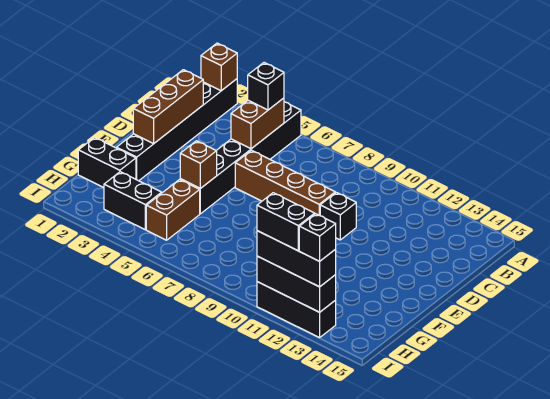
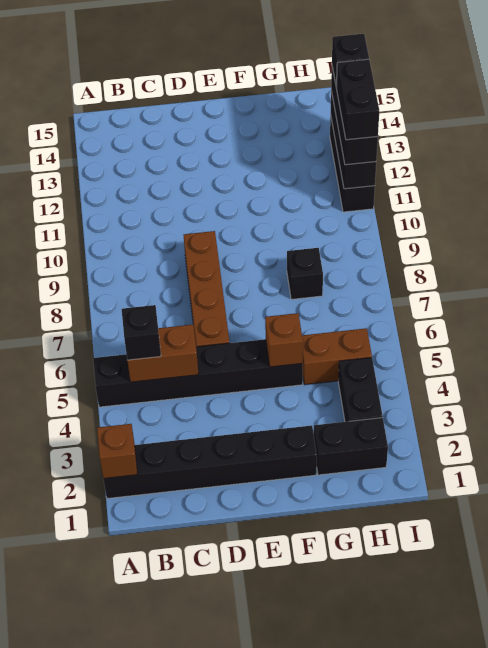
brown 1x3 brick [133,70,203,144] -> none
black 1x1 brick [320,192,356,240] -> black 1x1 brick moved to [287,248,323,299]
black 1x2 brick [78,138,136,188] -> black 1x2 brick turned to [314,418,388,475]

